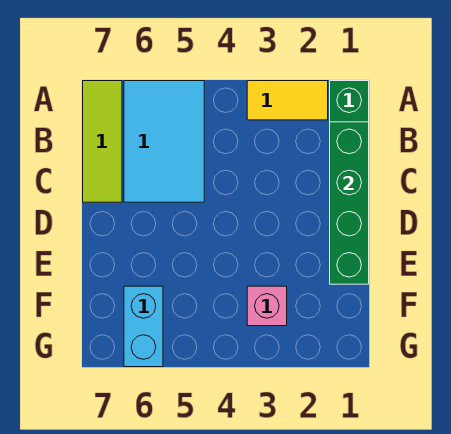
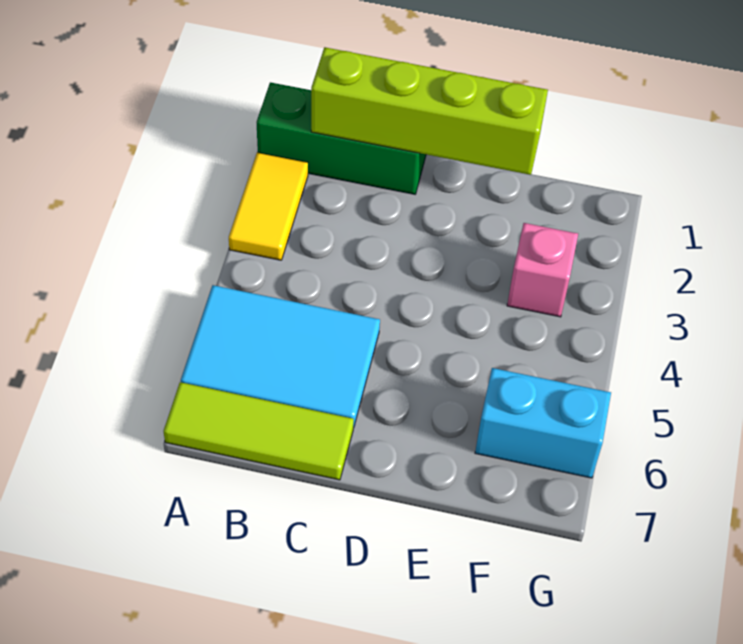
green 1x4 brick [330,122,369,284] -> lime 1x4 brick [311,47,548,175]

